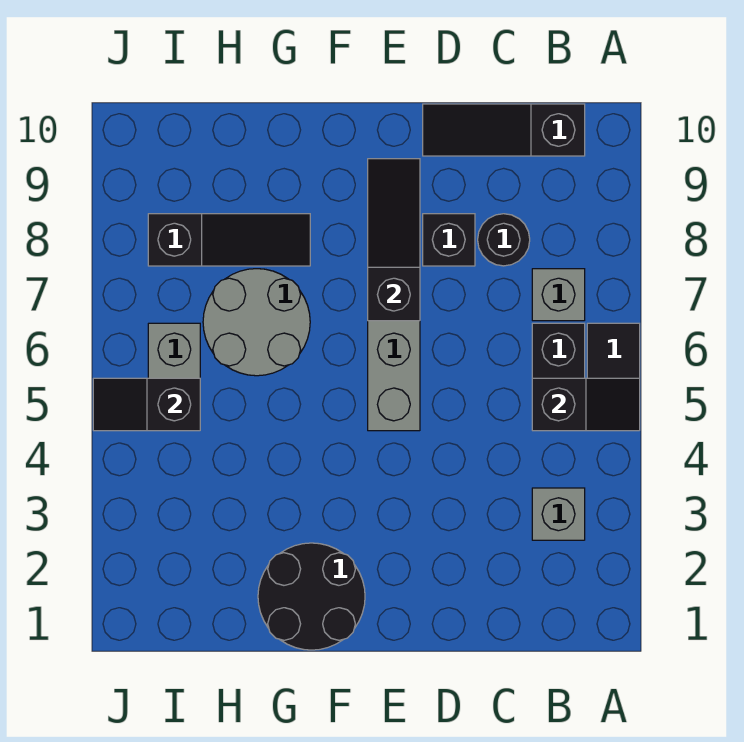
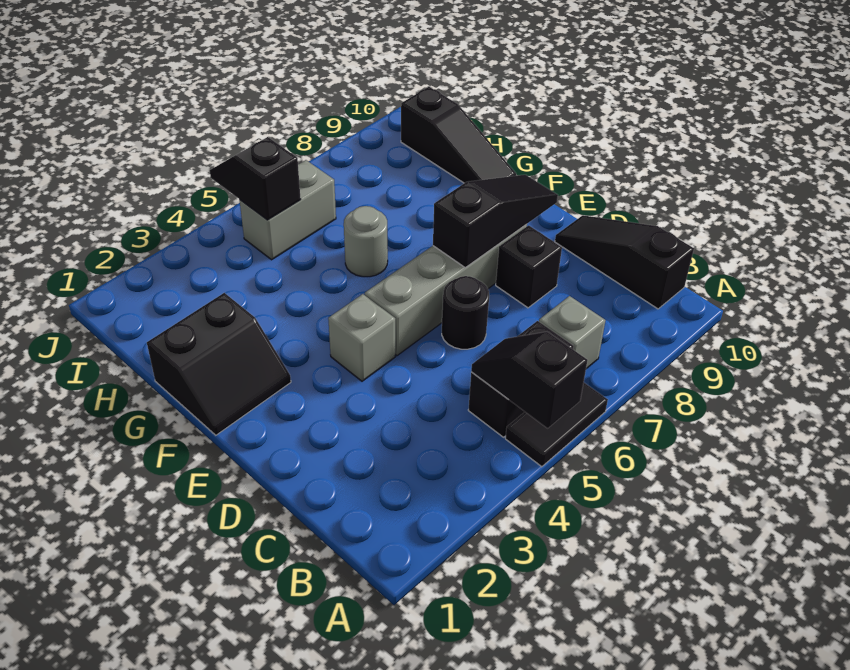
black 1x2 slope [532,378,640,431] -> black 1x2 slope turned to [471,332,588,428]
grey 1x1 brick [532,488,585,540] -> grey 1x1 brick moved to [328,294,395,381]
black 1x1 round brick [478,214,530,266] -> black 1x1 round brick moved to [442,276,489,349]
black 2x2 round brick [258,543,365,650] -> black 2x2 slope [147,293,291,435]
grey 2x2 round brick [203,269,310,376] -> grey 1x1 round brick [344,206,388,277]
black 1x3 slope [148,214,310,266] -> black 1x3 slope moved to [401,87,516,183]

